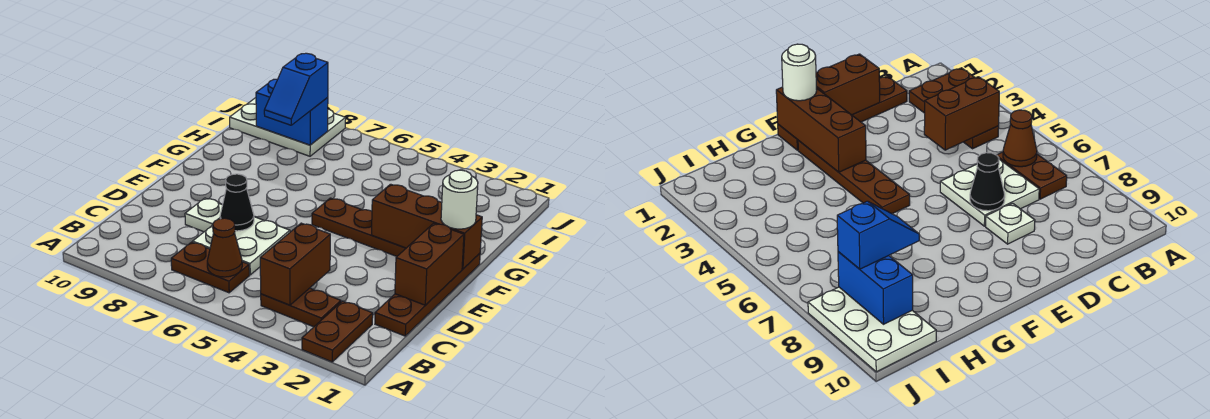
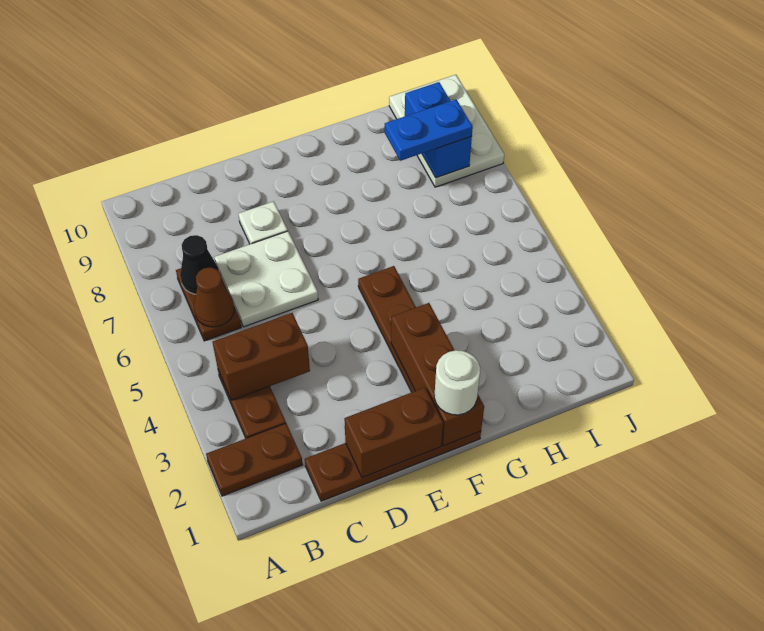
black 1x1 cone [220,174,254,231] -> black 1x1 cone moved to [180,235,219,294]
blue 1x2 slope [264,53,328,125] -> blue 1x2 plate [385,99,473,161]

